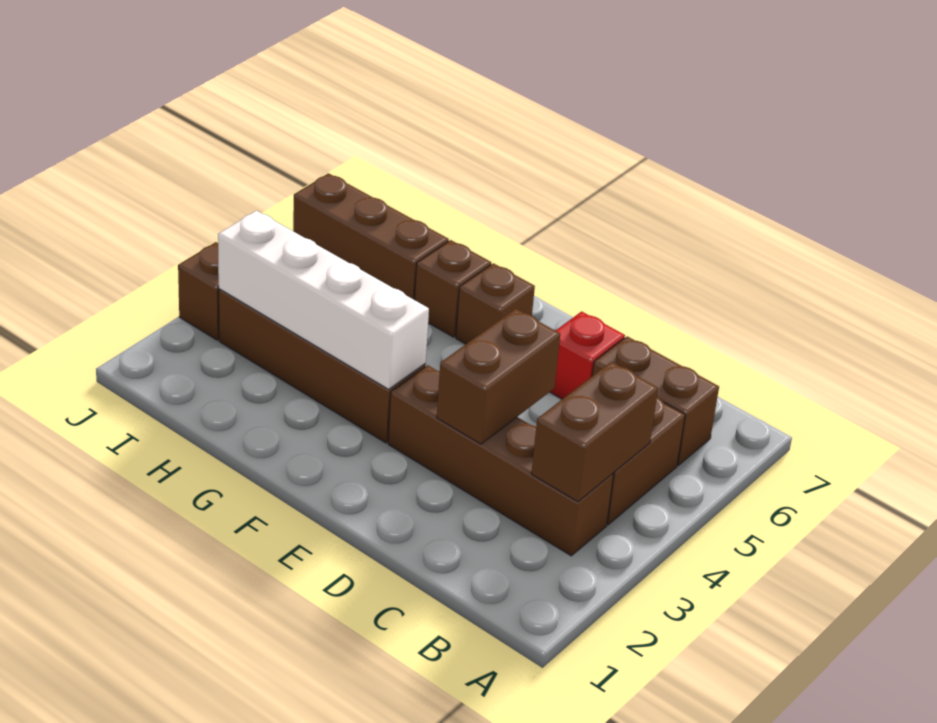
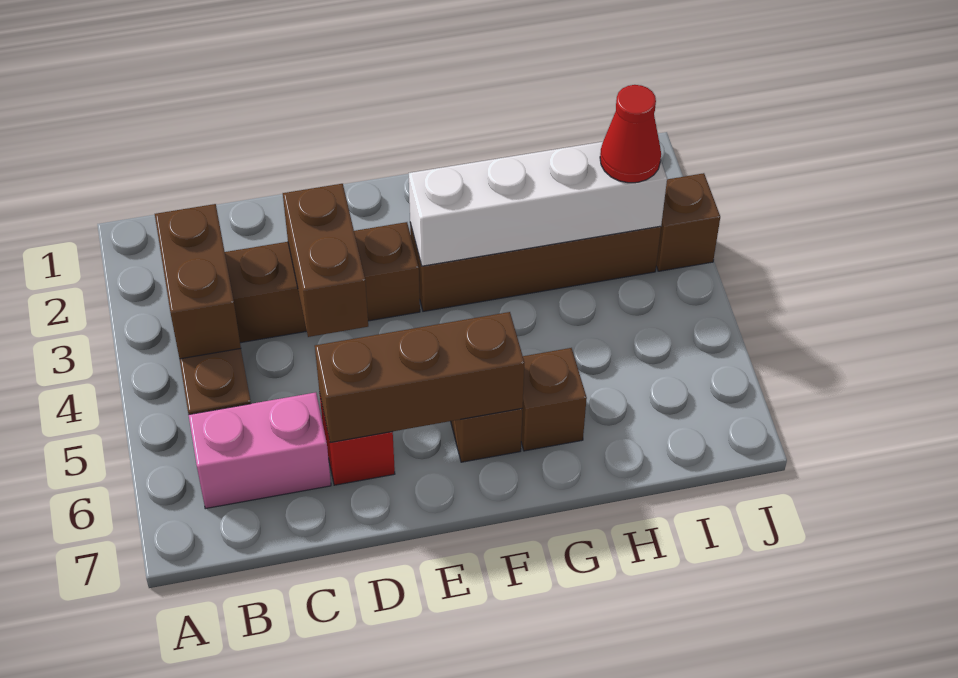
brown 1x2 brick [592,336,719,465] -> pink 1x2 brick [189,392,331,509]
brown 1x3 brick [293,173,449,300] -> brown 1x3 brick moved to [315,312,524,443]
none -> red 1x1 cone [600,85,661,183]

